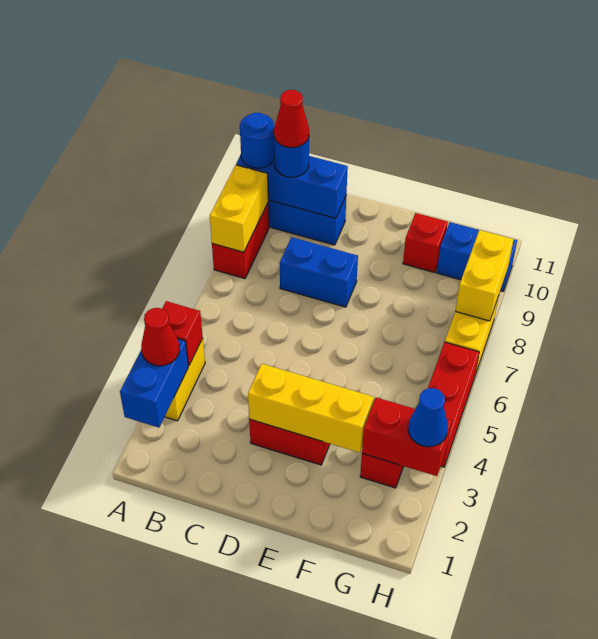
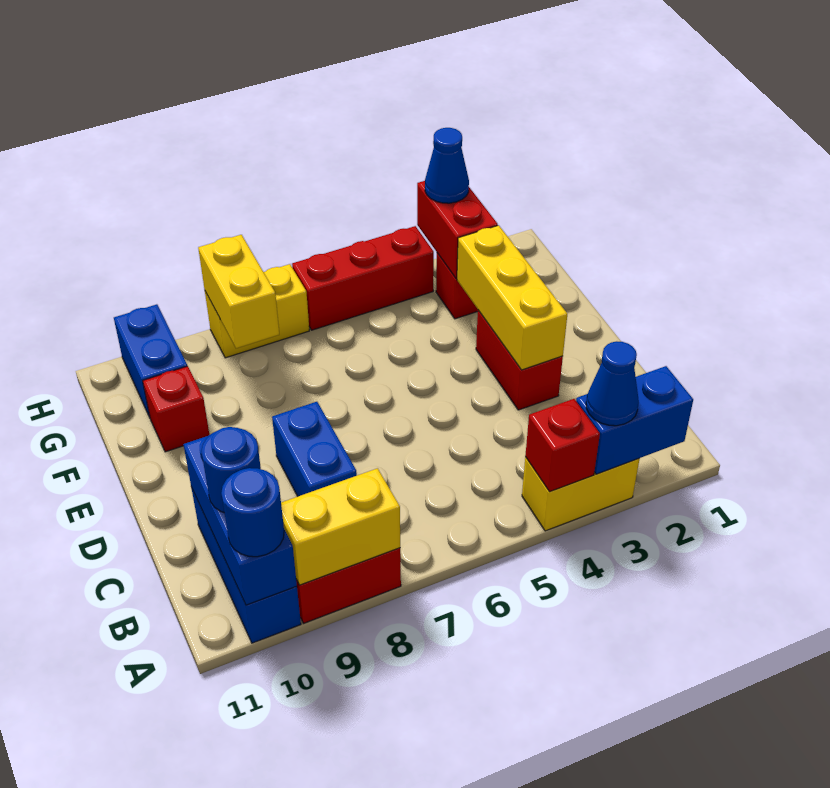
red 1x1 cone [141,308,180,366] -> blue 1x1 cone [586,341,639,426]
red 1x1 cone [274,90,309,148] -> none
yellow 1x2 brick [455,230,514,321] -> yellow 1x2 brick turned to [198,235,279,348]

